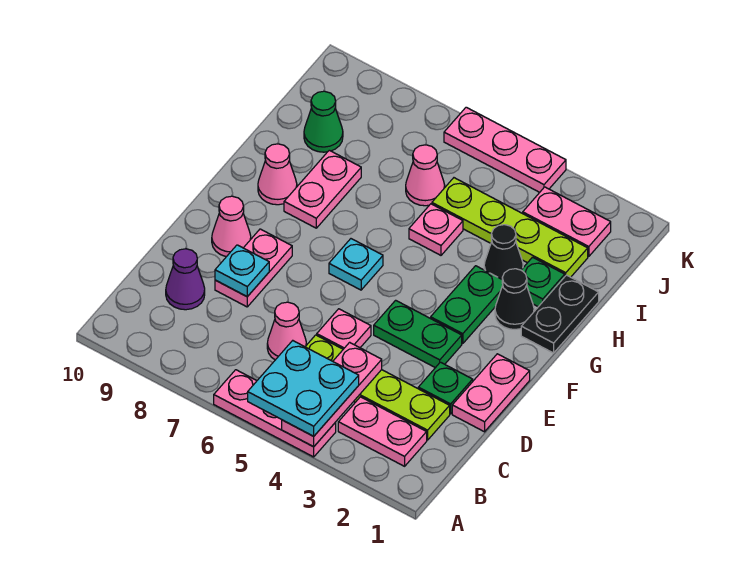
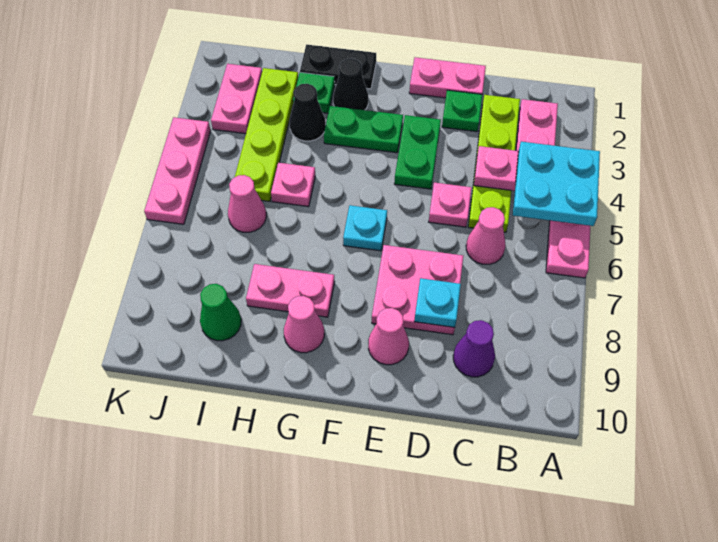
pink 1x2 plate [215,229,292,307] -> pink 2x2 plate [372,245,463,335]

